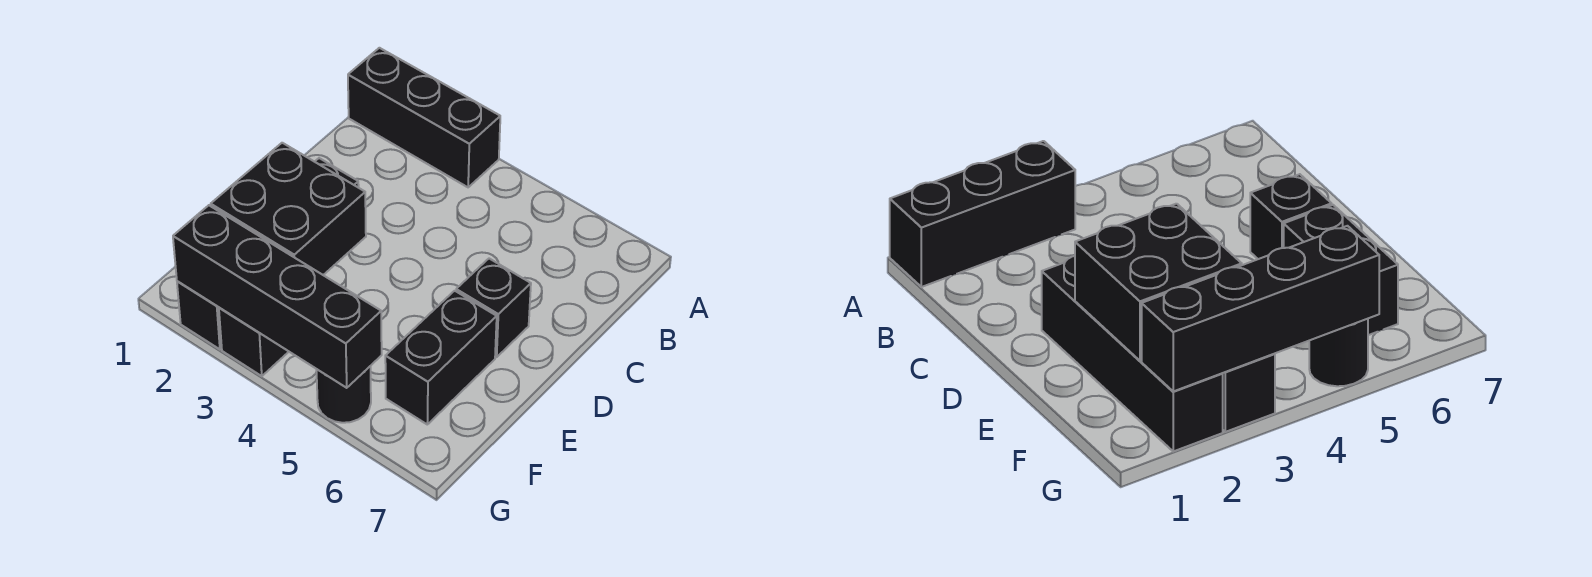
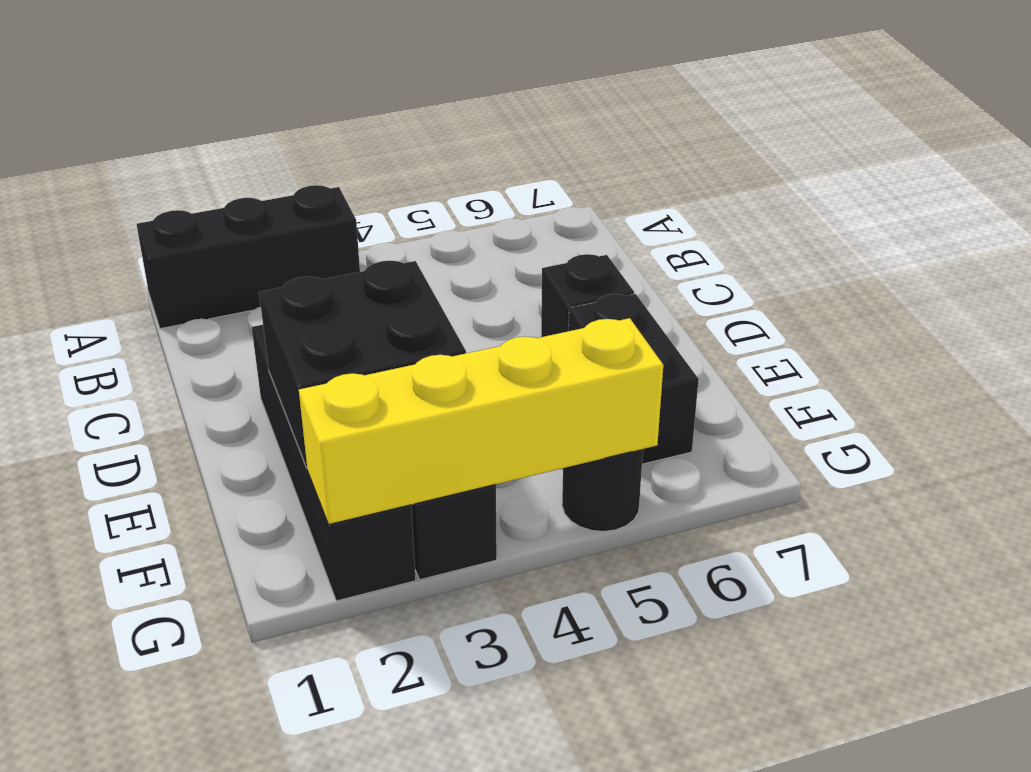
black 1x4 brick [173,205,382,388] -> yellow 1x4 brick [299,318,663,525]

